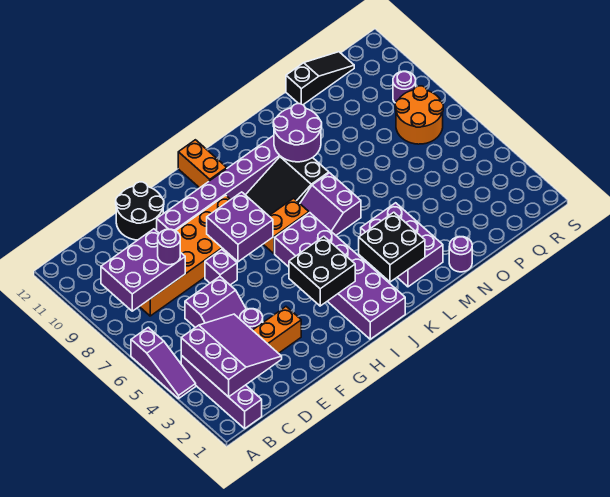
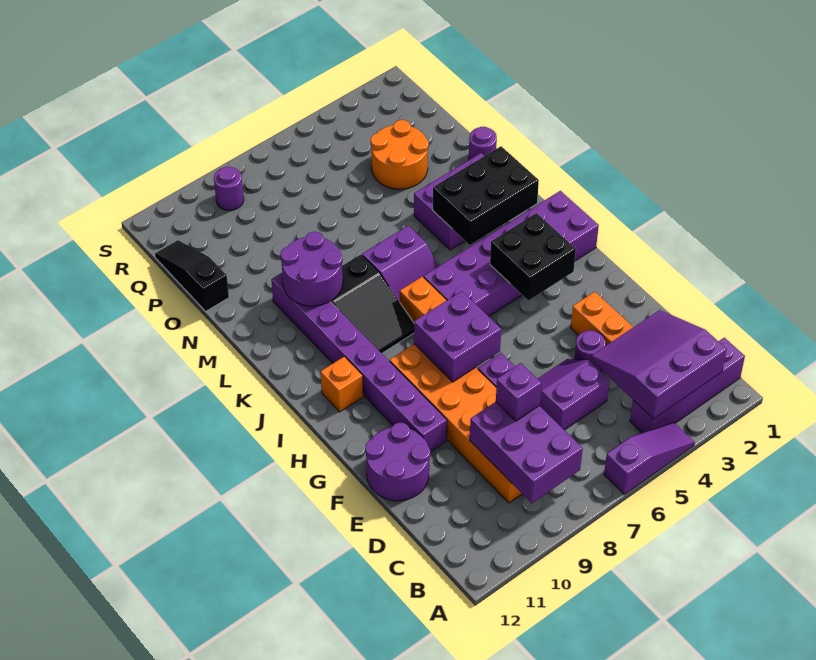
purple 2x2 slope [185,277,246,327] -> purple 2x2 slope turned to [538,359,609,430]
purple 1x1 round brick [158,229,180,265] -> purple 1x1 brick [496,363,541,421]
black 2x2 round brick [116,182,164,240] -> purple 2x2 round brick [365,423,430,501]
orange 1x2 brick [178,140,227,188] -> orange 1x1 brick [321,356,363,412]
black 2x2 brick [359,212,425,282] -> black 2x3 brick [433,146,539,245]
orange 2x2 round brick [395,86,443,144] -> orange 2x2 round brick moved to [371,120,429,189]

